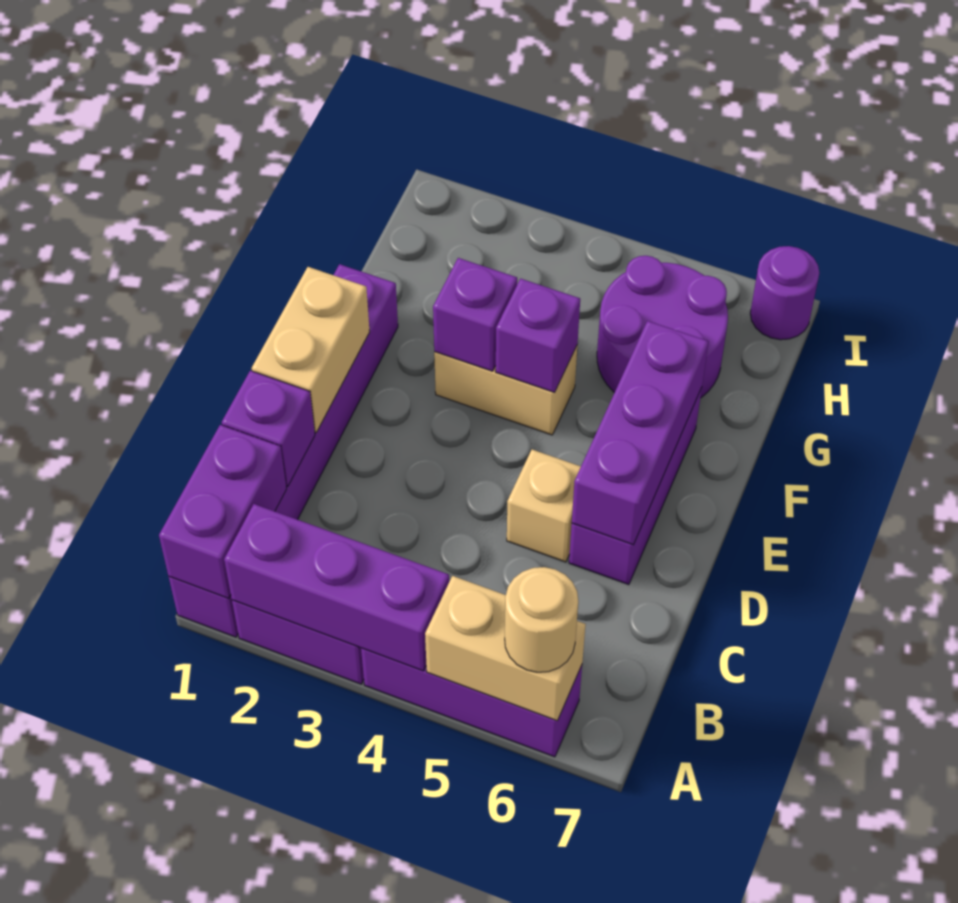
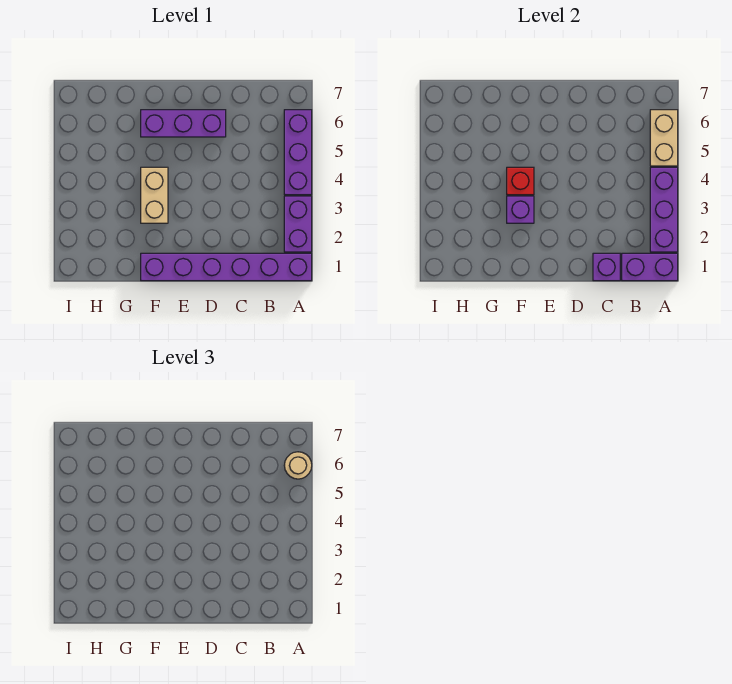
tan 1x2 brick [252,267,370,432] -> none
tan 1x1 brick [507,450,581,562] -> none
purple 1x3 brick [572,321,709,545] -> none
purple 1x1 brick [496,279,580,393] -> red 1x1 brick [507,167,534,195]
purple 2x2 round brick [597,256,728,398] -> none
purple 1x1 round brick [750,246,819,340] -> none

